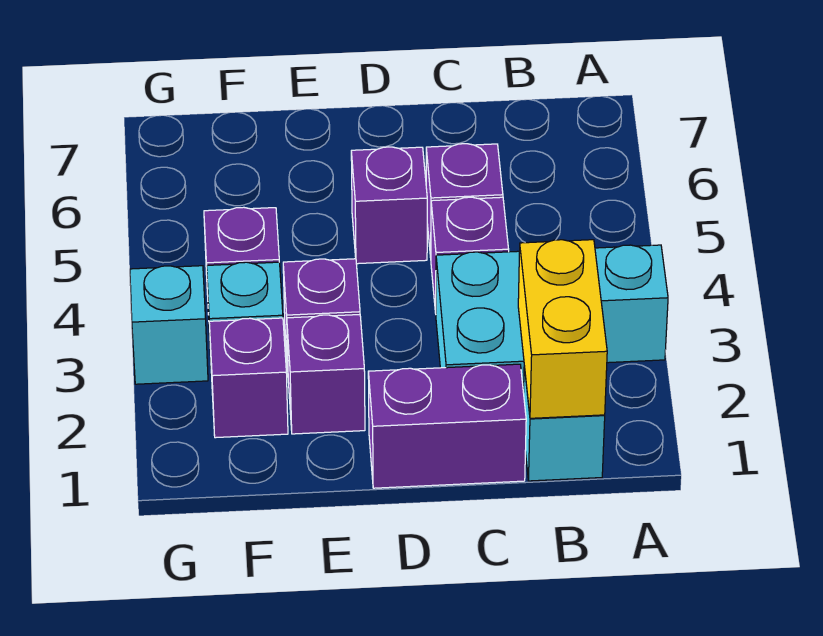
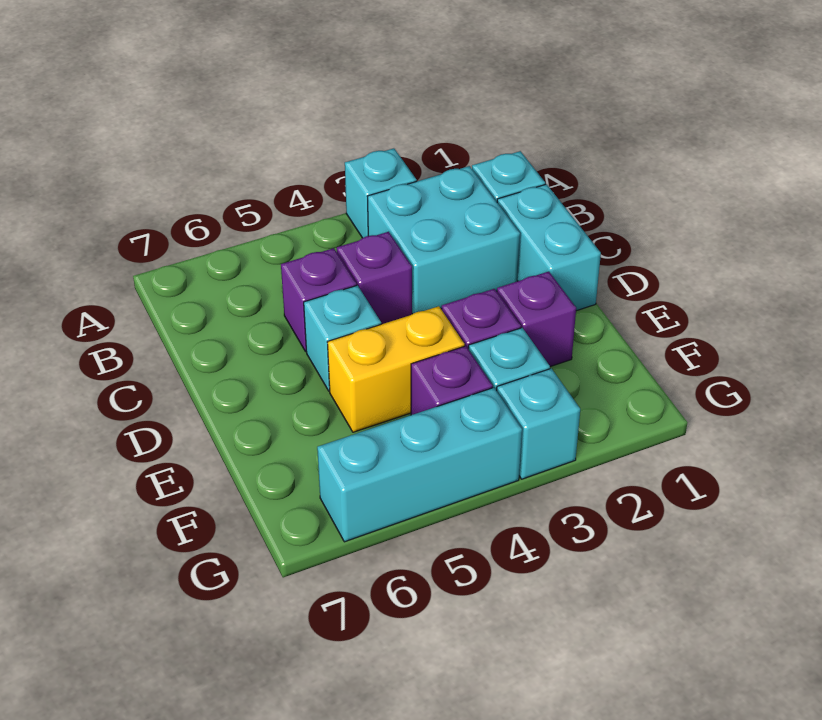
yellow 1x2 brick [518,240,607,418] -> yellow 1x2 brick moved to [327,306,465,432]
purple 1x2 brick [368,364,526,488] -> cyan 1x2 brick [497,184,601,311]
purple 1x1 brick [351,147,427,264] -> cyan 1x1 brick [304,285,381,391]
purple 1x1 brick [209,318,288,438] -> none
none -> cyan 1x3 brick [317,388,522,542]

